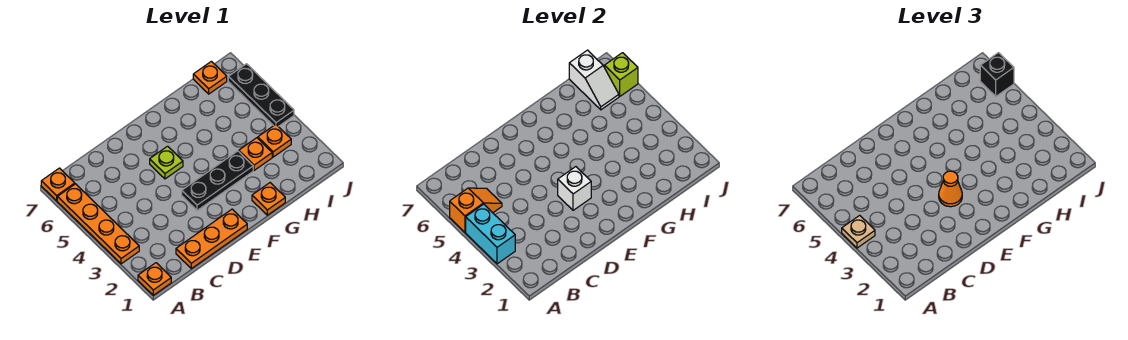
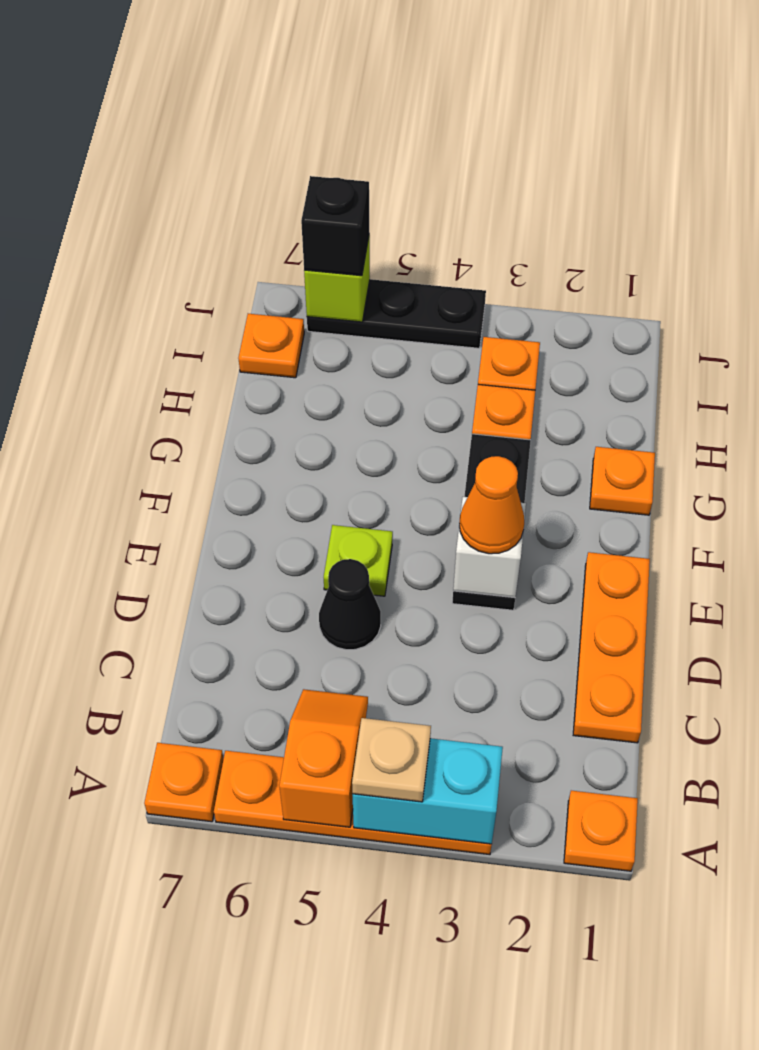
none -> black 1x1 cone [319,559,381,650]
white 1x2 slope [569,50,619,110] -> none

